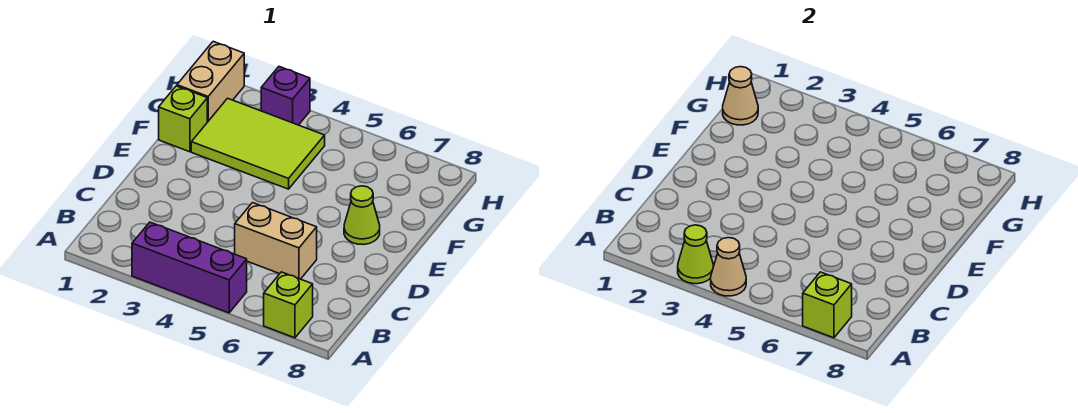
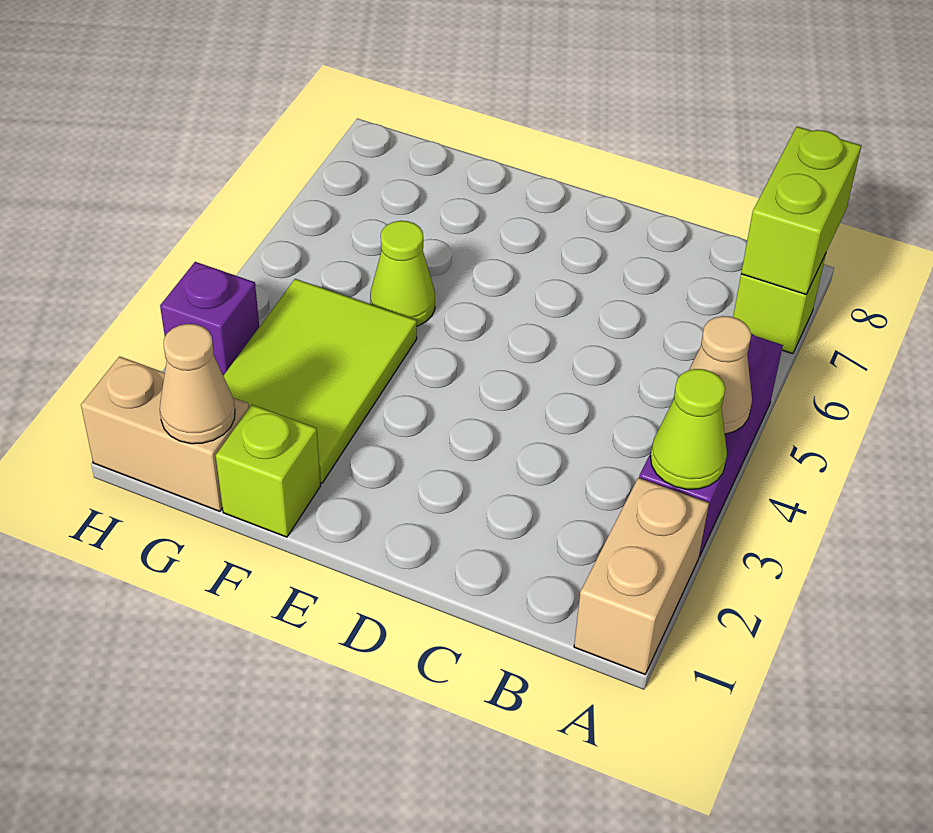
lime 1x1 brick [803,272,852,338] -> lime 1x2 brick [741,127,861,294]
tan 1x2 brick [235,203,317,279] -> tan 1x2 brick moved to [574,478,709,674]
lime 1x1 cone [344,186,380,245] -> lime 1x1 cone moved to [370,221,435,326]

